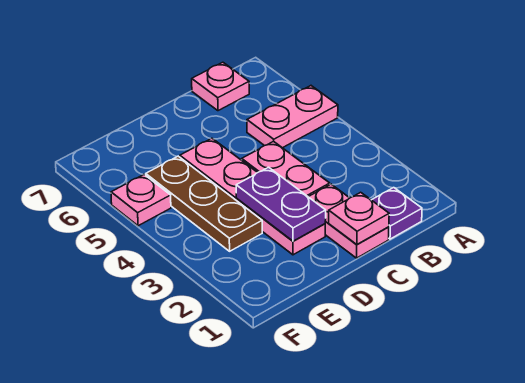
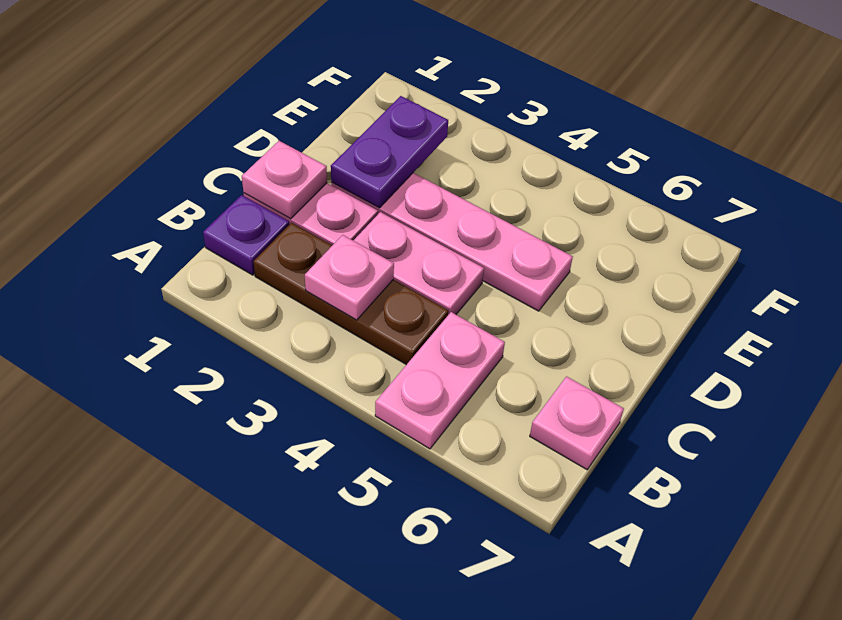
purple 1x2 plate [236,167,326,241] -> purple 1x2 plate turned to [331,96,448,208]
brown 1x3 plate [146,156,262,251] -> brown 1x3 plate moved to [254,223,448,365]
pink 1x1 plate [111,175,171,226] -> pink 1x1 plate moved to [305,235,394,320]

